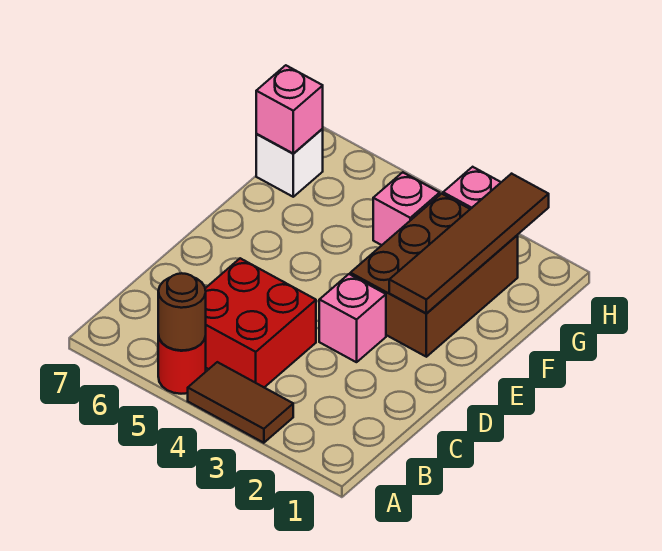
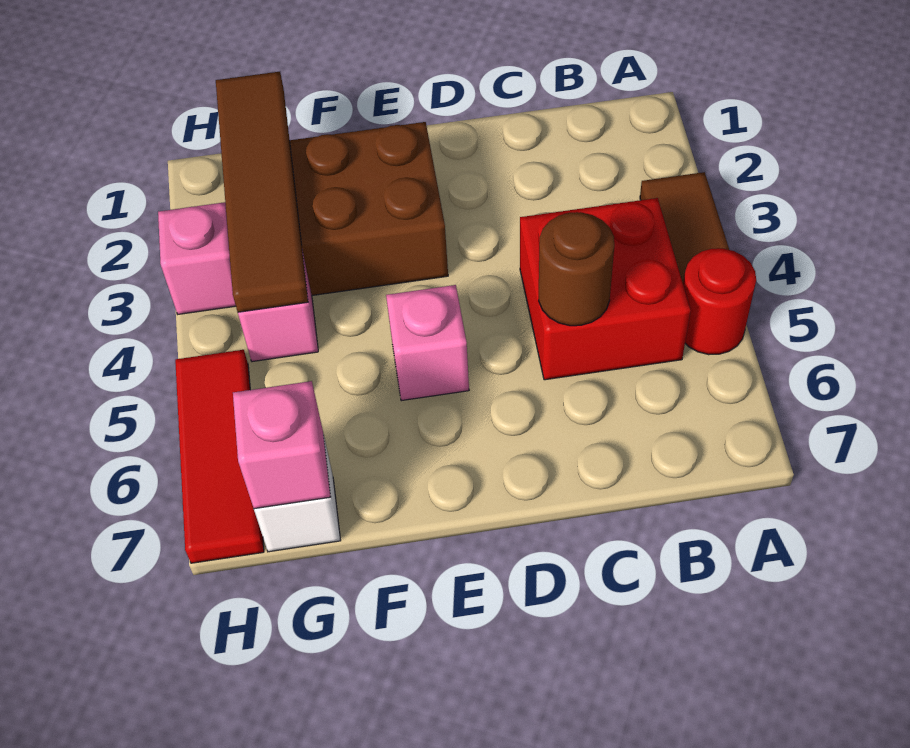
brown 1x1 round brick [158,273,206,350] -> brown 1x1 round brick moved to [539,212,614,326]
pink 1x1 brick [319,274,386,362] -> pink 1x1 brick moved to [386,285,469,401]
brown 1x4 tile [389,174,549,313] -> brown 1x4 tile turned to [216,72,308,312]
none -> red 1x3 tile [175,350,264,563]

